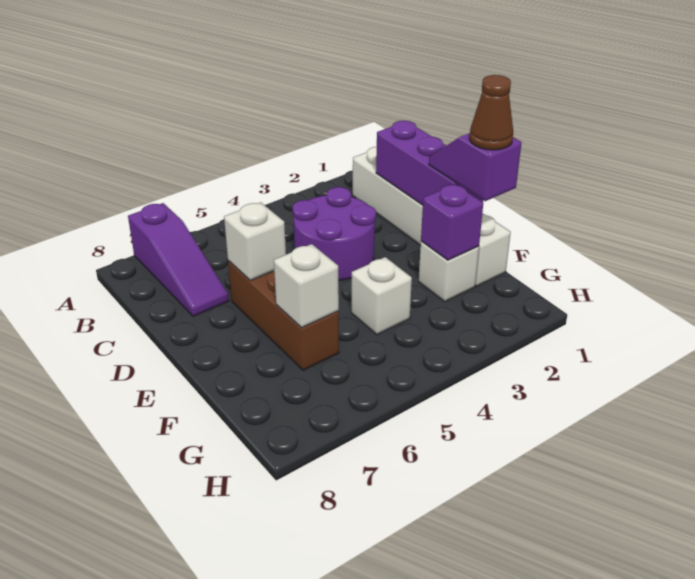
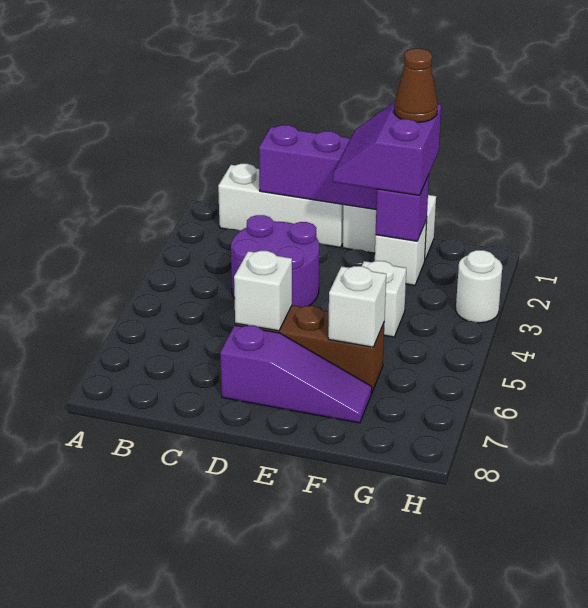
purple 1x3 slope [128,203,229,316] -> purple 1x3 slope moved to [220,325,372,423]
purple 1x2 slope [429,133,522,201] -> purple 2x2 slope [333,102,441,196]
none -> white 1x1 round brick [456,250,502,323]

